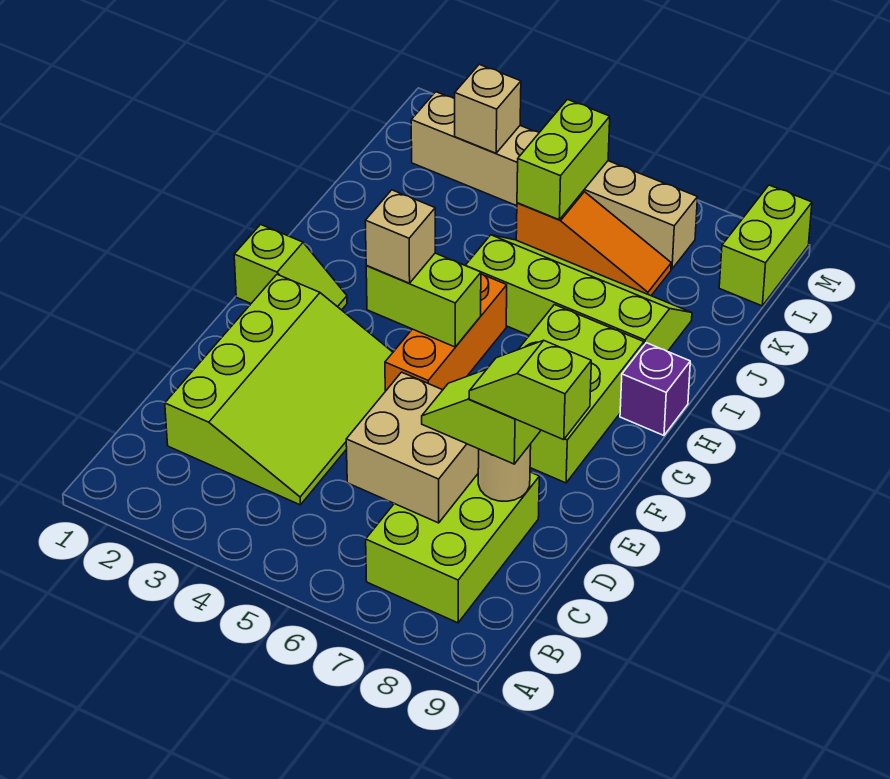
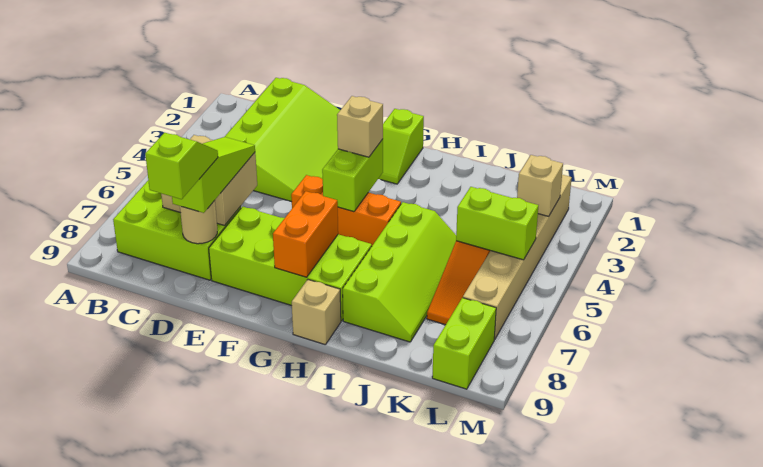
lime 3x4 slope [165,274,393,505] -> lime 3x4 slope turned to [225,78,340,202]
lime 1x2 slope [422,369,540,464] -> lime 1x3 slope [172,137,255,213]
lime 2x3 brick [518,305,644,483] -> lime 2x4 brick [209,207,372,321]
none -> orange 1x2 brick [273,191,338,277]
purple 1x1 brick [620,343,690,435] -> tan 1x1 brick [292,280,341,345]
lime 1x2 brick [719,185,812,306] -> lime 1x2 brick turned to [432,298,496,389]

